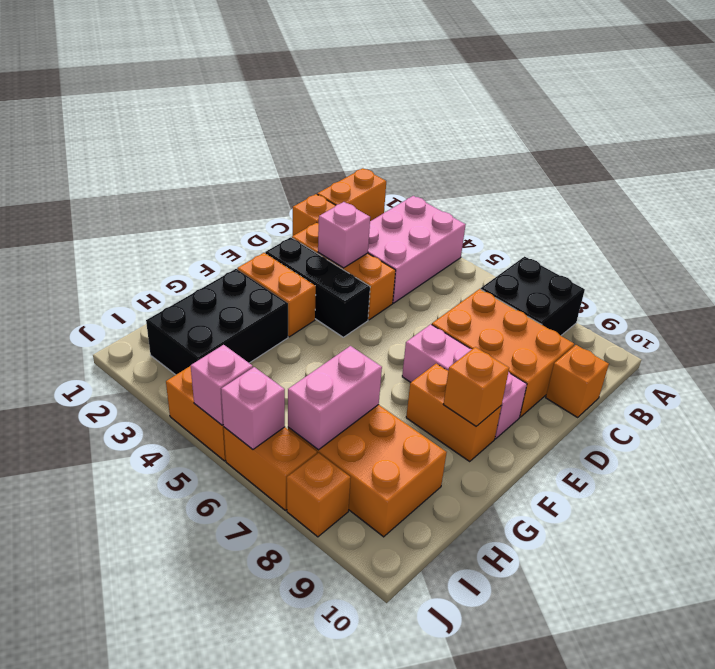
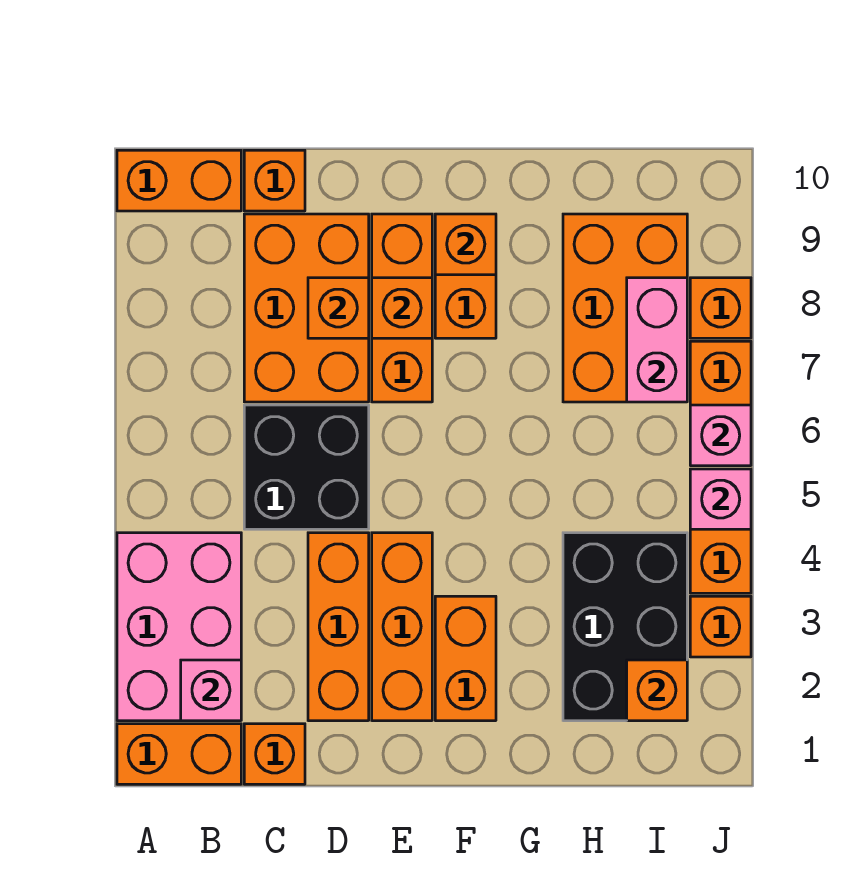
pink 2x3 brick [368,196,466,303] -> pink 2x3 brick turned to [117,533,241,721]
black 2x2 brick [481,256,585,336] -> black 2x2 brick moved to [244,405,369,529]
none -> orange 1x2 brick [117,150,241,211]
pink 1x1 brick [318,202,370,268] -> pink 1x1 brick moved to [181,660,241,721]
none -> orange 1x1 brick [308,278,369,338]
black 1x3 brick [265,237,370,337] -> orange 1x3 brick [372,533,432,721]
pink 1x3 brick [402,324,527,439] -> orange 1x3 brick [372,214,432,402]
none -> orange 1x1 brick [372,278,432,338]
black 2x3 brick [146,269,288,375] -> black 2x3 brick turned to [563,533,687,721]
pink 1x2 brick [288,346,382,450] -> pink 1x2 brick turned to [627,278,687,402]
none -> orange 1x1 brick [627,660,687,721]
none -> orange 1x1 brick [690,596,751,657]

